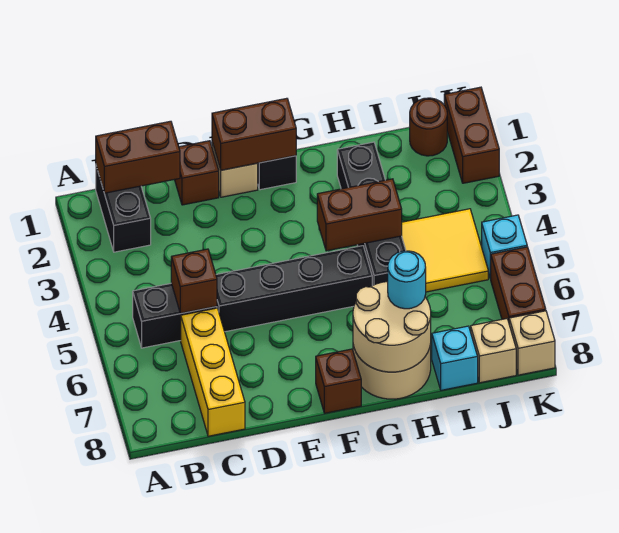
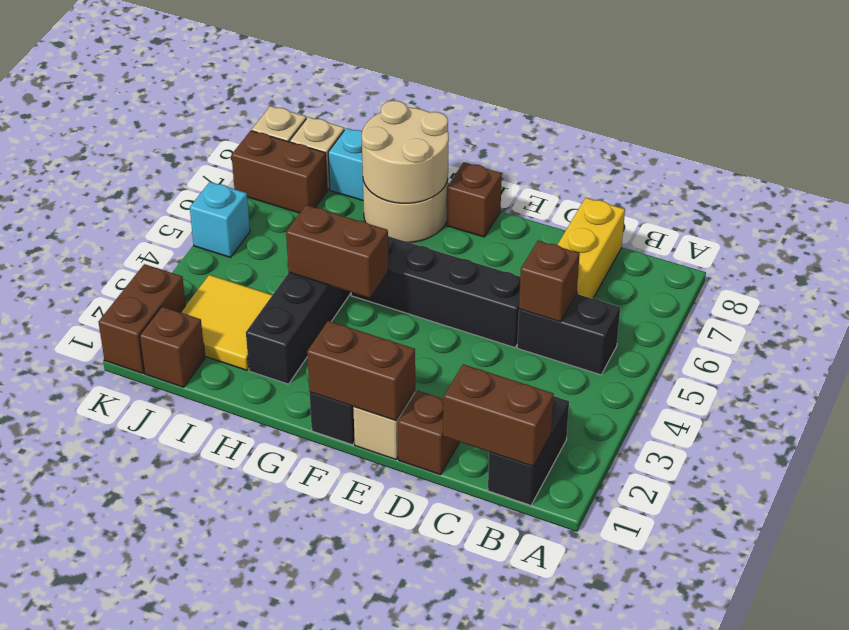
cyan 1x1 round brick [388,251,426,309] -> none
yellow 2x2 tile [402,209,488,292] -> yellow 2x2 tile moved to [180,275,272,370]
brown 1x1 round brick [410,98,447,156] -> brown 1x1 brick [140,307,205,387]
brown 1x2 brick [491,247,546,322] -> brown 1x2 brick turned to [232,131,327,213]

